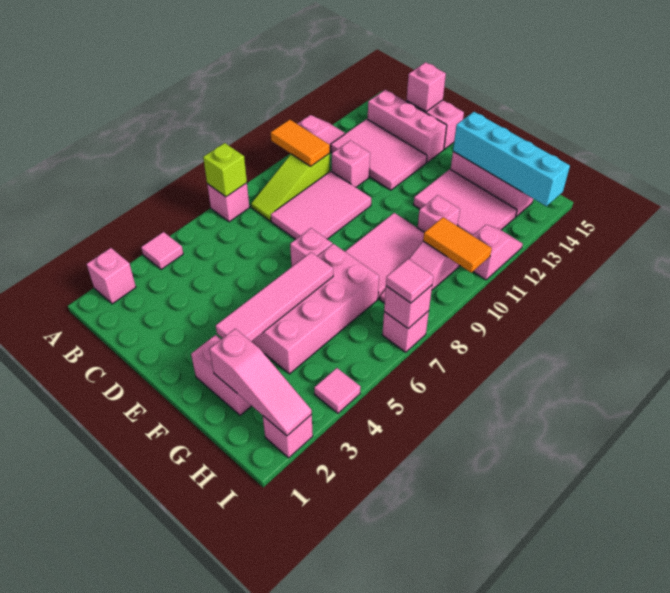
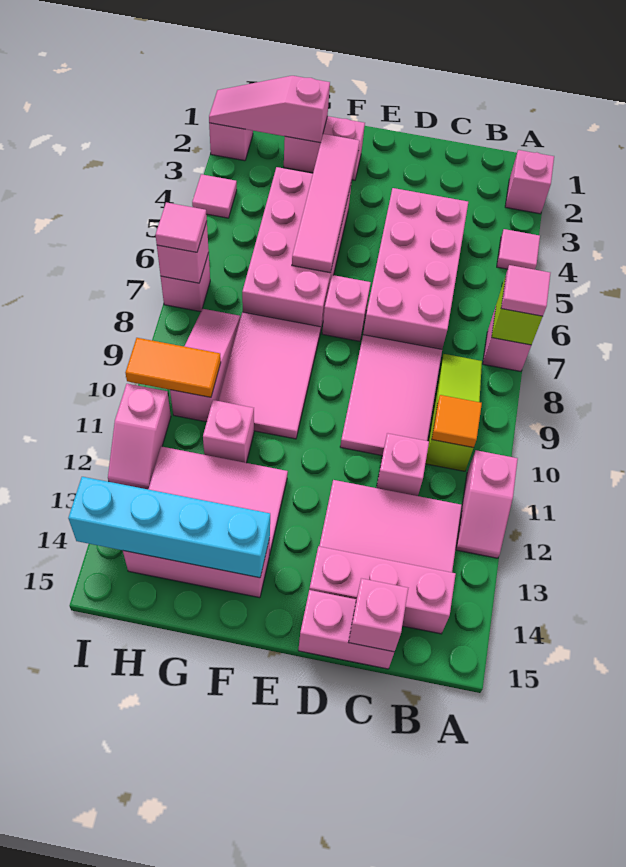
none -> pink 1x1 tile [501,265,550,316]
orange 1x2 tile [271,120,330,166] -> orange 1x1 tile [432,395,482,448]
none -> pink 2x4 brick [363,188,468,349]

